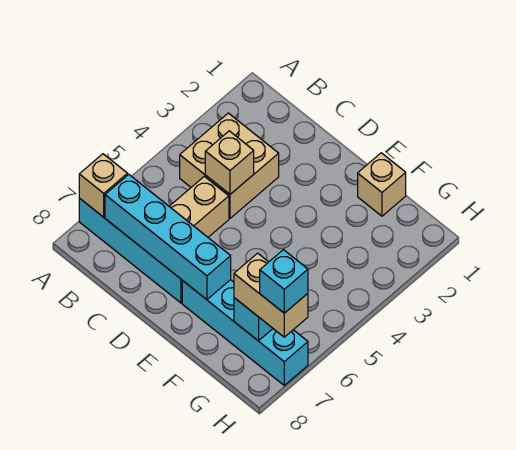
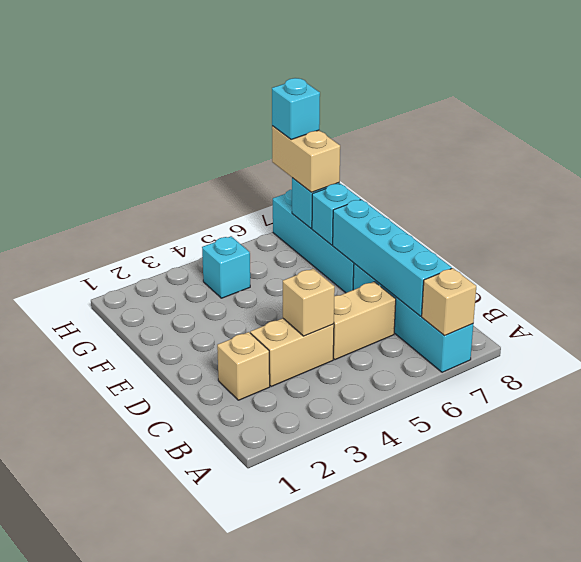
tan 2x2 brick [180,113,279,218] -> tan 1x2 brick [250,318,334,386]
tan 1x1 brick [358,153,406,216] -> tan 1x1 brick moved to [217,332,270,400]
none -> cyan 1x1 brick [312,184,361,245]
none -> cyan 1x1 brick [202,236,250,298]

